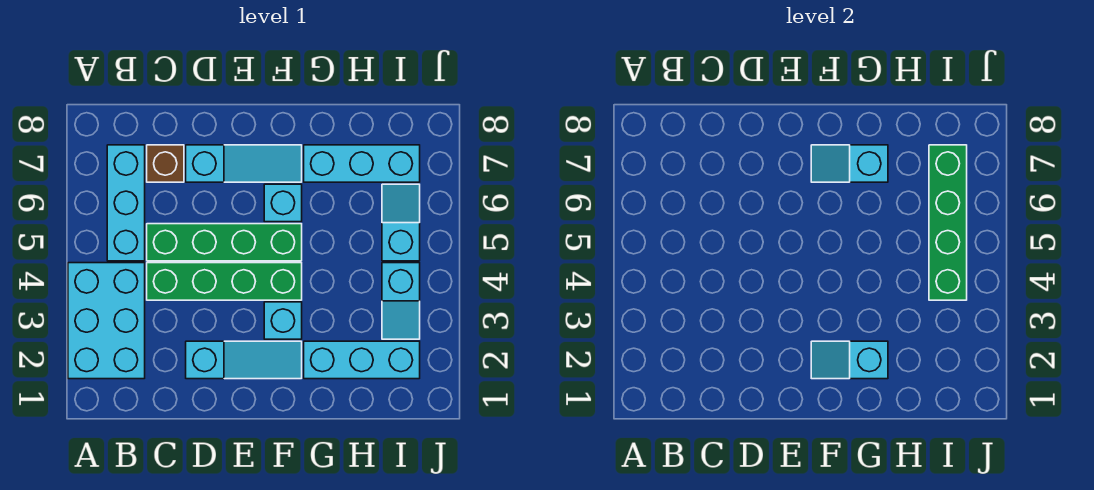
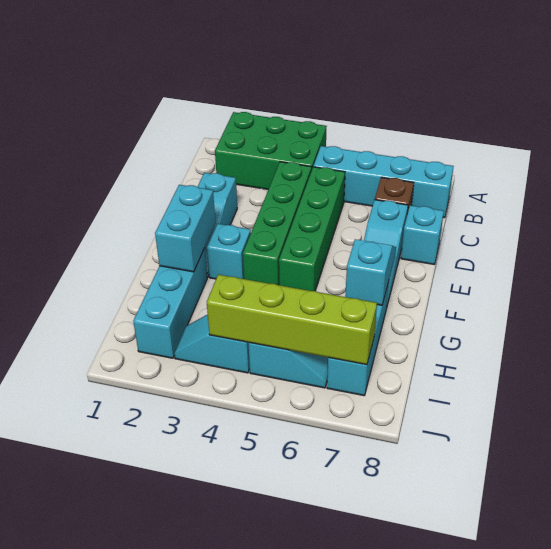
cyan 2x3 brick [68,263,145,379] -> green 2x3 brick [215,112,327,189]
cyan 1x3 brick [107,145,145,261] -> cyan 1x4 brick [313,146,454,218]
cyan 1x2 slope [811,341,888,379] -> cyan 1x2 brick [155,185,215,272]
cyan 1x1 brick [264,184,302,222] -> cyan 1x1 brick moved to [401,205,444,264]
green 1x4 brick [929,145,967,300] -> lime 1x4 brick [207,275,377,365]

